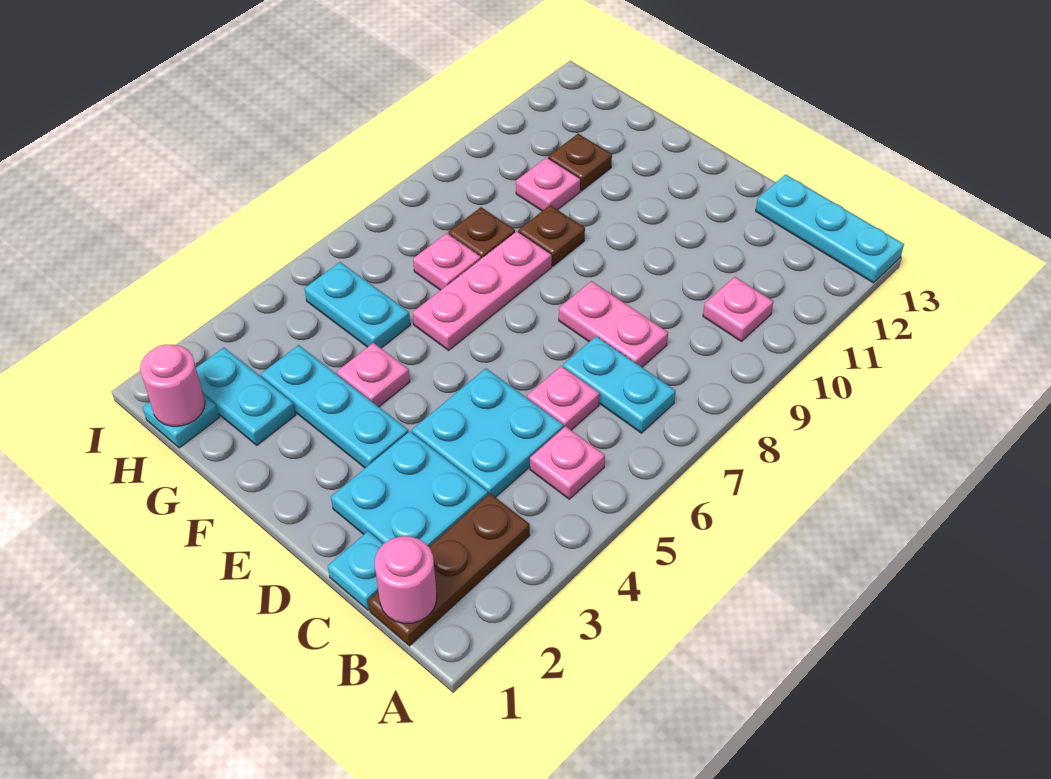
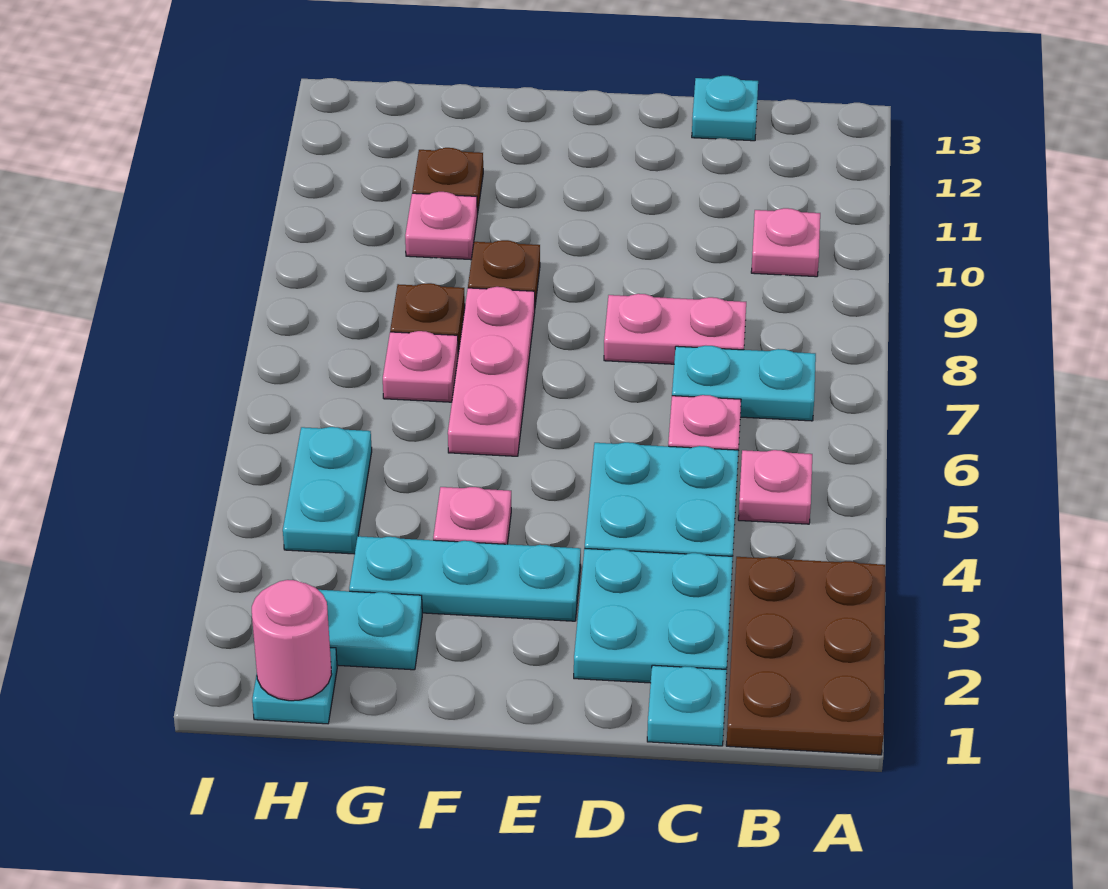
cyan 1x3 plate [756,174,904,283] -> cyan 1x1 plate [692,76,758,141]
brown 1x3 plate [368,493,530,646] -> brown 2x3 plate [726,557,885,755]
pink 1x1 round brick [375,536,437,624] -> none
cyan 1x2 plate [304,262,410,348] -> cyan 1x2 plate turned to [283,427,372,554]

